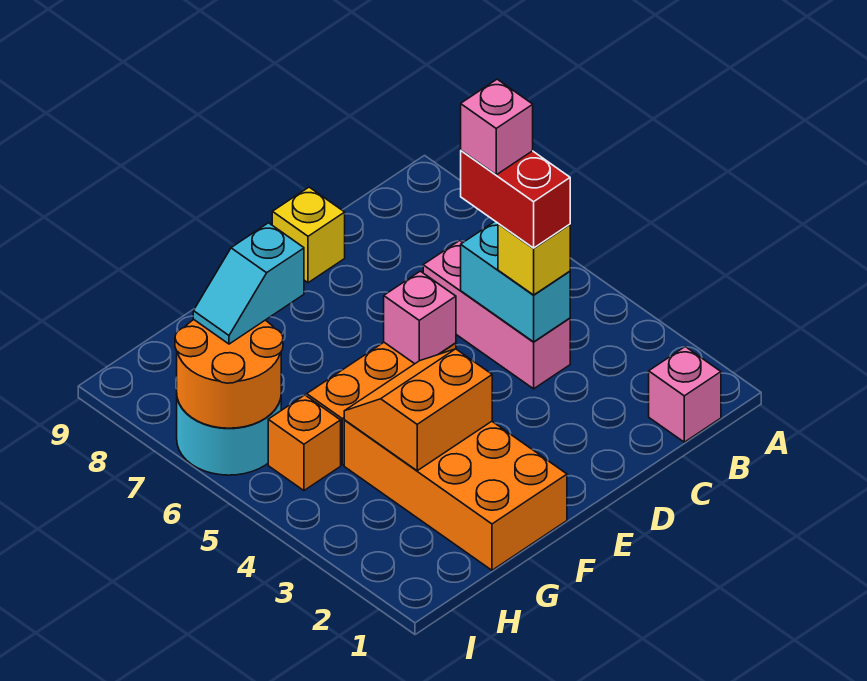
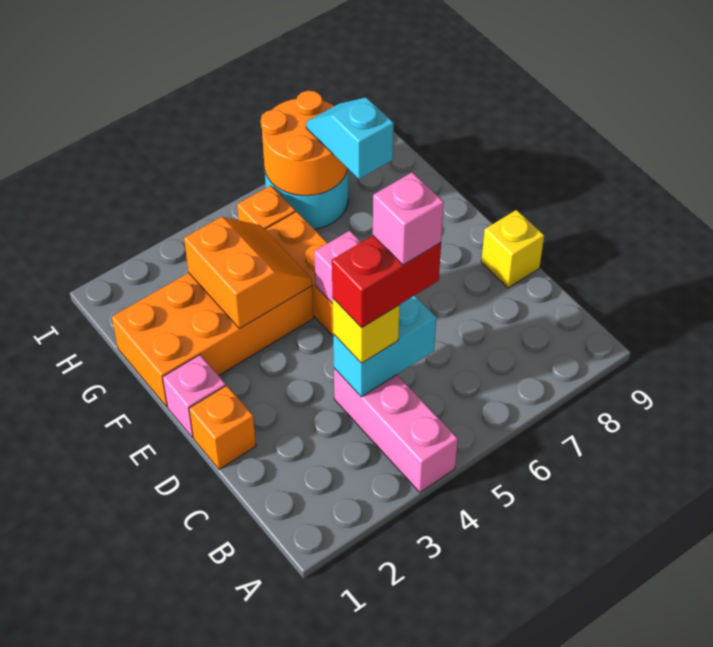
pink 1x1 brick [649,347,721,442] -> pink 1x1 brick moved to [163,355,226,438]
pink 1x3 brick [423,241,570,389] -> pink 1x3 brick turned to [334,368,458,492]
none -> orange 1x1 brick [189,386,256,469]

